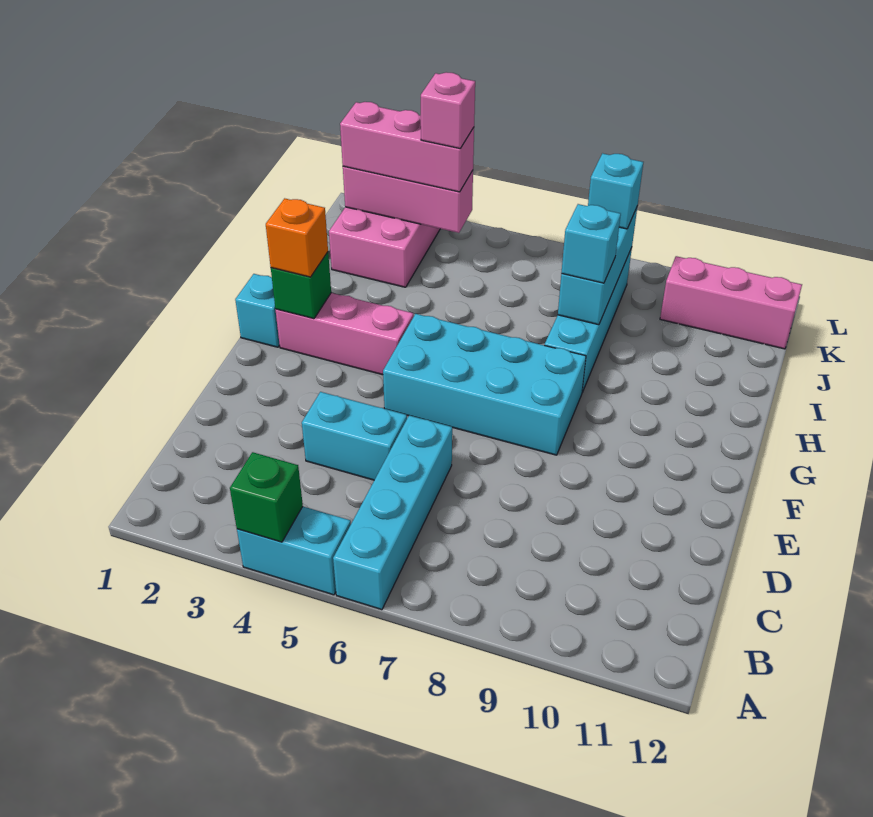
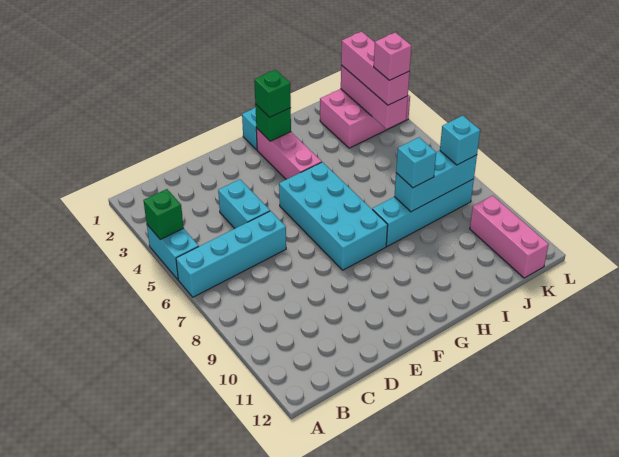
orange 1x1 brick [266,198,328,277] -> green 1x1 brick [254,70,291,117]

